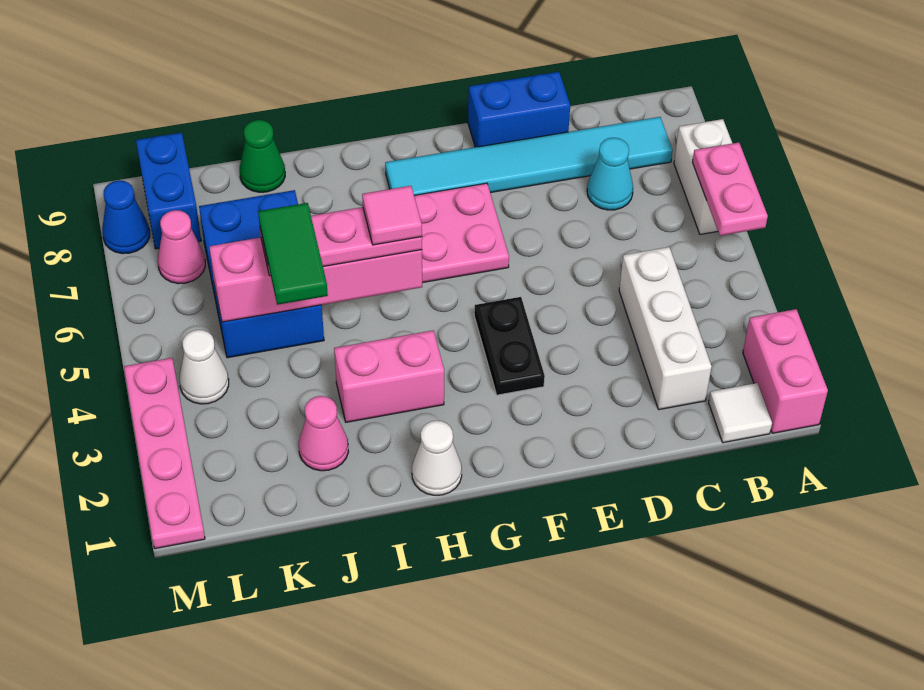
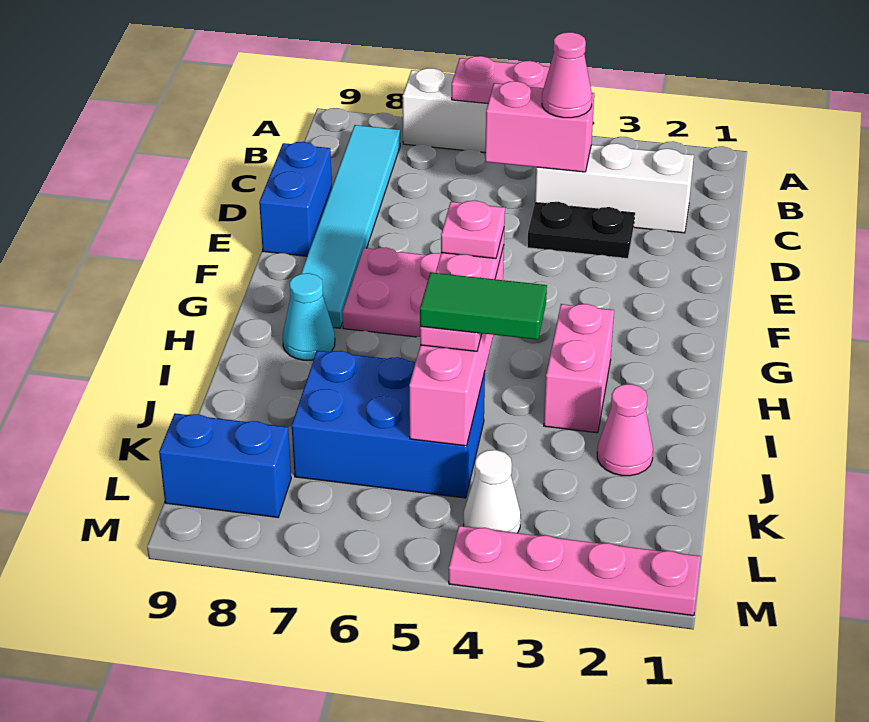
pink 1x2 brick [743,309,828,433] -> pink 1x2 brick moved to [485,81,594,172]
white 1x1 tile [709,383,772,443] -> none
cyan 1x1 cone [587,138,633,210] -> cyan 1x1 cone moved to [283,273,335,360]
black 1x2 plate [474,297,545,395] -> black 1x2 plate moved to [527,202,635,259]
white 1x1 cone [412,421,462,495] -> none
pink 1x1 tile [362,186,422,245] -> pink 1x1 plate [441,201,505,259]
green 1x1 cone [240,120,285,192] -> none
pink 1x1 cone [158,210,205,284] -> pink 1x1 cone moved to [542,32,592,118]
blue 1x1 cone [102,180,150,254] -> none

